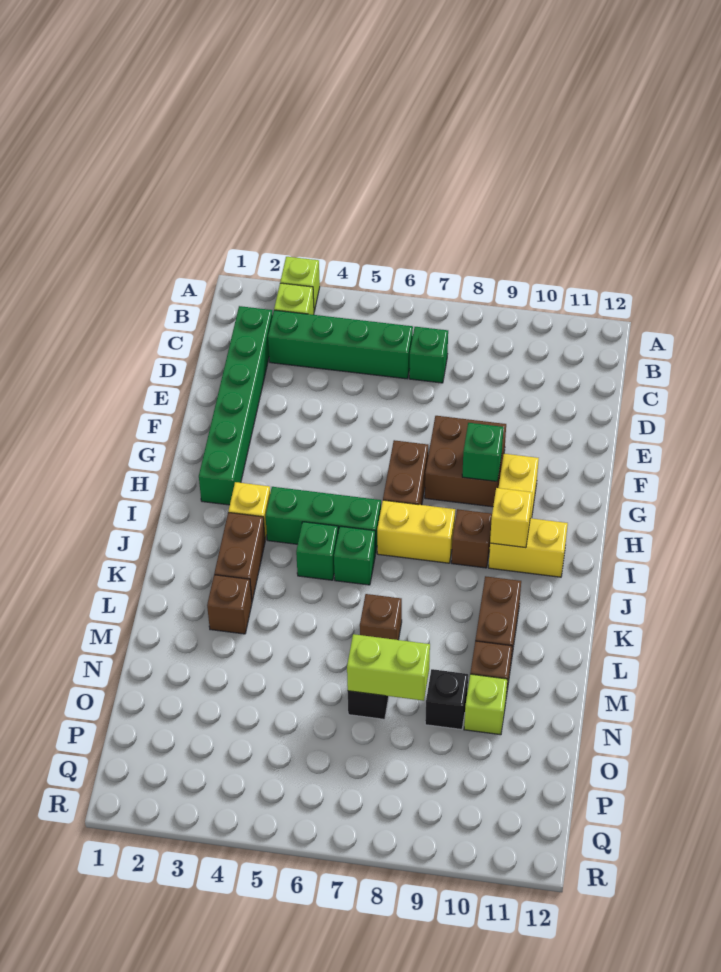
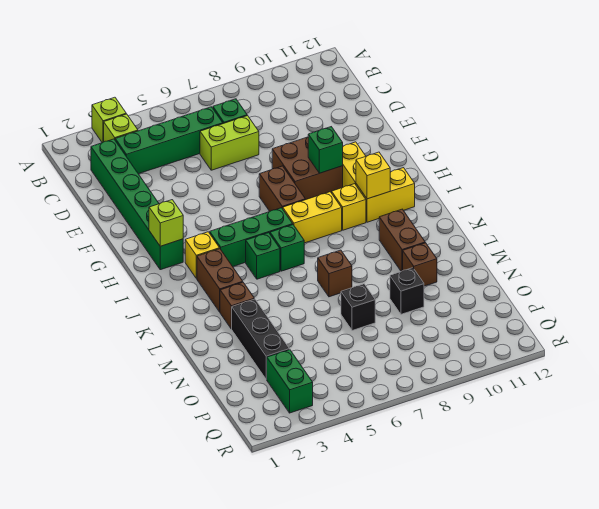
brown 1x1 brick [451,509,492,568] -> yellow 1x1 brick [332,184,366,230]
none -> black 1x3 brick [232,299,289,379]
lime 1x2 brick [347,634,430,701] -> lime 1x2 brick moved to [200,116,259,170]
lime 1x1 brick [464,674,507,735] -> lime 1x1 brick moved to [149,200,183,246]
none -> green 1x2 brick [267,350,313,413]

